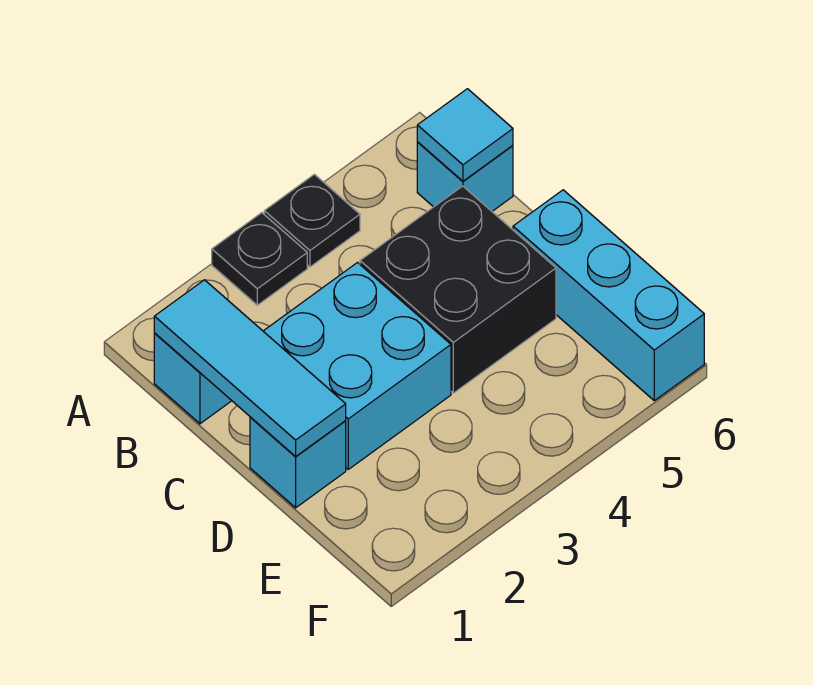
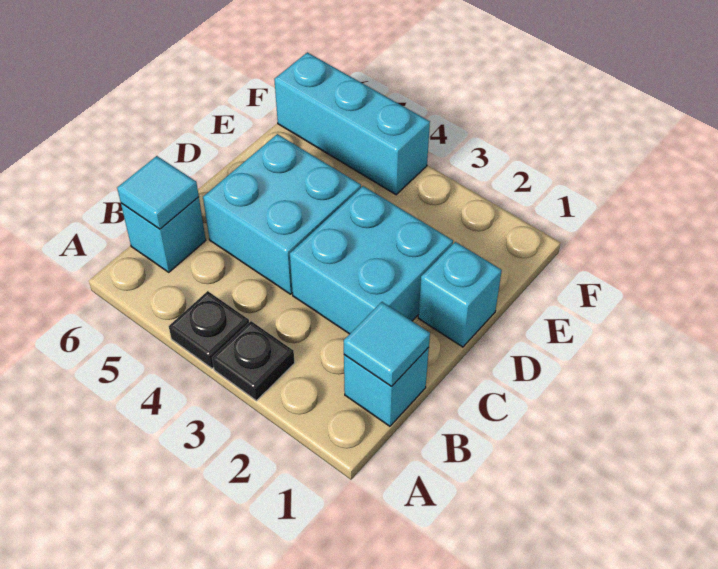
cyan 1x3 tile [154,280,346,456] -> cyan 1x1 tile [344,302,430,386]
black 2x2 brick [360,186,556,393] -> cyan 2x2 brick [203,134,361,294]
cyan 1x3 brick [513,190,704,401] -> cyan 1x3 brick turned to [274,52,430,195]

